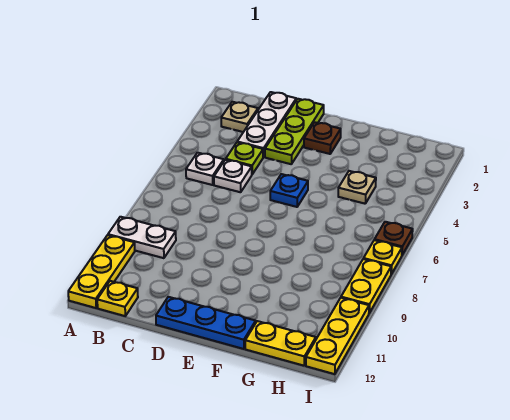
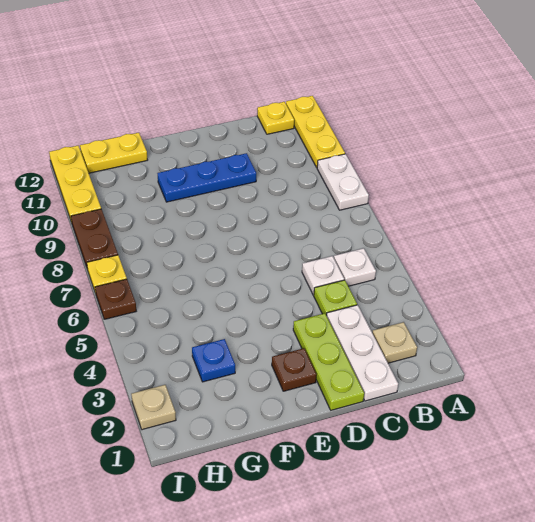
white 1x2 plate [108,217,176,258] -> white 1x2 plate turned to [317,154,369,210]
blue 1x3 plate [156,297,256,349] -> blue 1x3 plate moved to [158,153,256,202]
blue 1x1 plate [270,174,308,207] -> blue 1x1 plate moved to [192,339,235,382]
tan 1x1 plate [338,171,376,204] -> tan 1x1 plate moved to [131,385,176,430]
yellow 1x2 plate [341,259,391,313] -> brown 1x2 plate [71,209,118,270]

